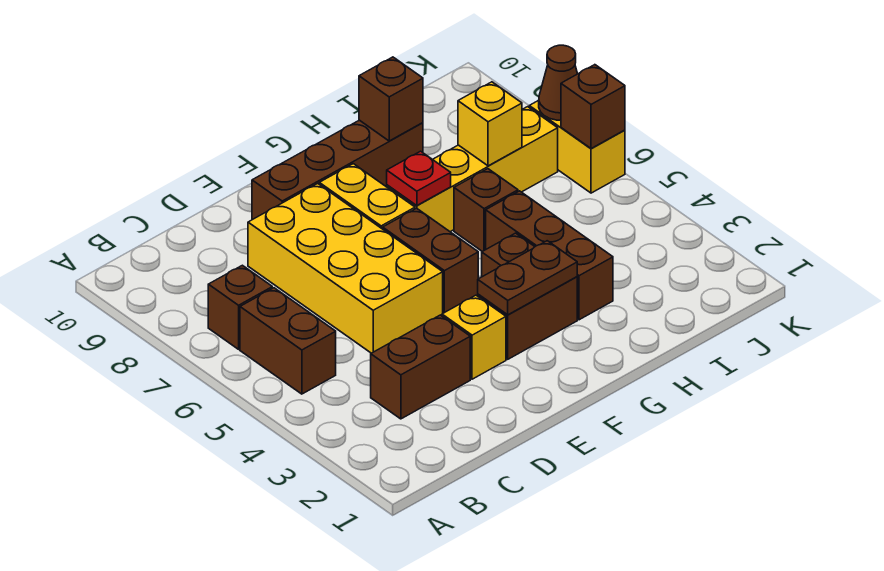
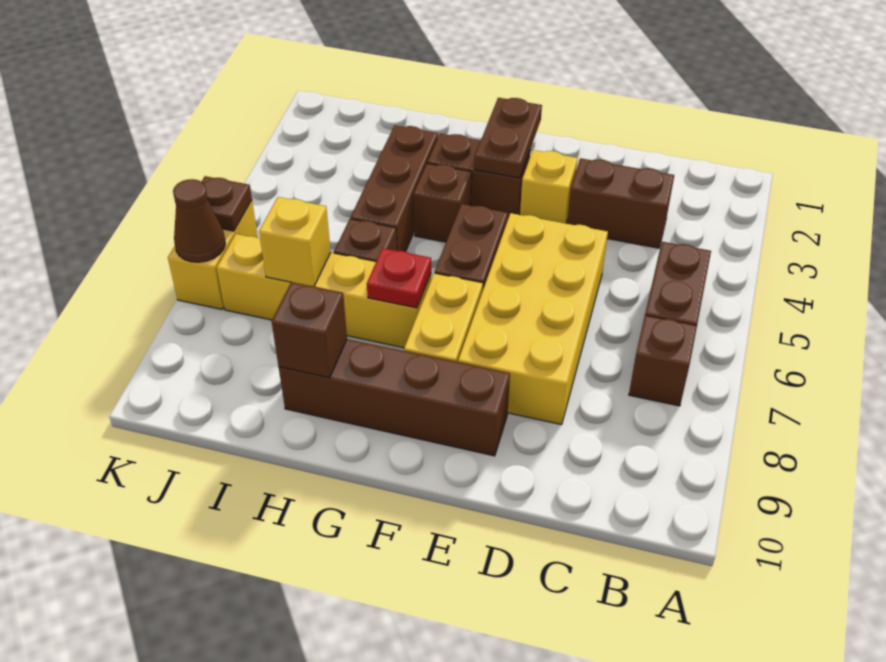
brown 1x2 plate [478,241,577,315] -> brown 1x2 plate turned to [475,98,542,178]
brown 1x1 brick [561,65,625,149] -> brown 1x1 plate [201,176,252,231]

